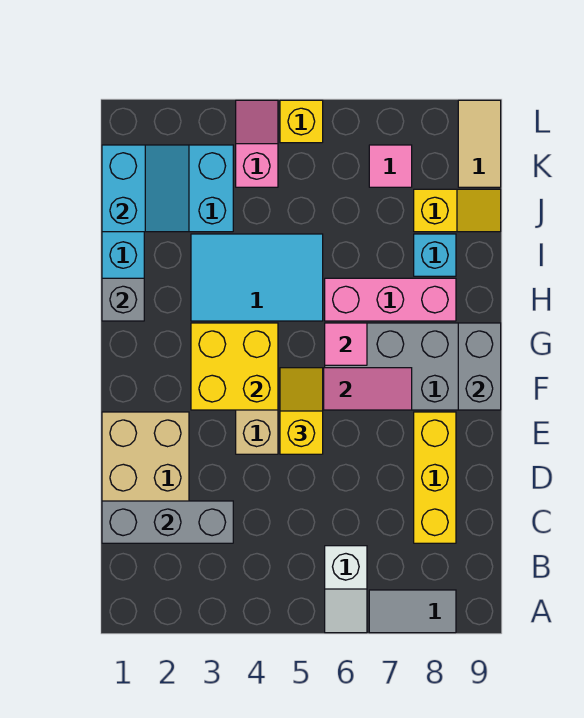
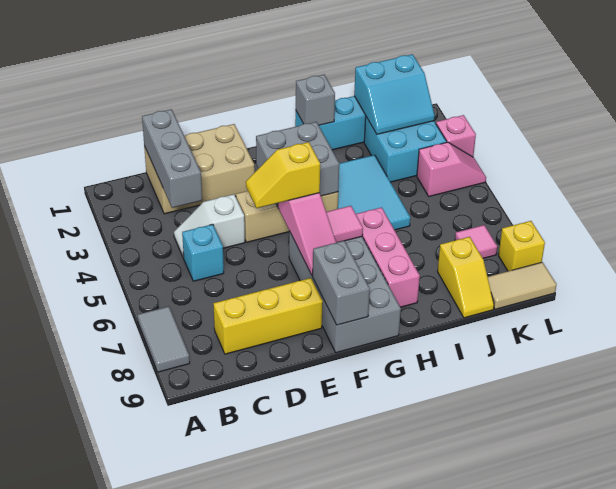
white 1x2 slope [325,546,367,633] -> white 1x2 slope moved to [174,194,245,258]
yellow 1x2 slope [280,368,323,454] -> yellow 1x2 slope turned to [246,142,320,208]
yellow 2x2 brick [191,323,278,410] -> grey 2x2 brick [256,122,339,206]
grey 1x2 brick [458,323,501,410] -> grey 1x2 brick turned to [313,241,370,325]
cyan 1x1 brick [414,234,456,276] -> cyan 1x1 brick moved to [182,224,224,281]
none -> pink 1x1 brick [436,115,476,157]
yellow 1x1 brick [280,100,323,143] -> yellow 1x1 brick moved to [498,221,545,271]

